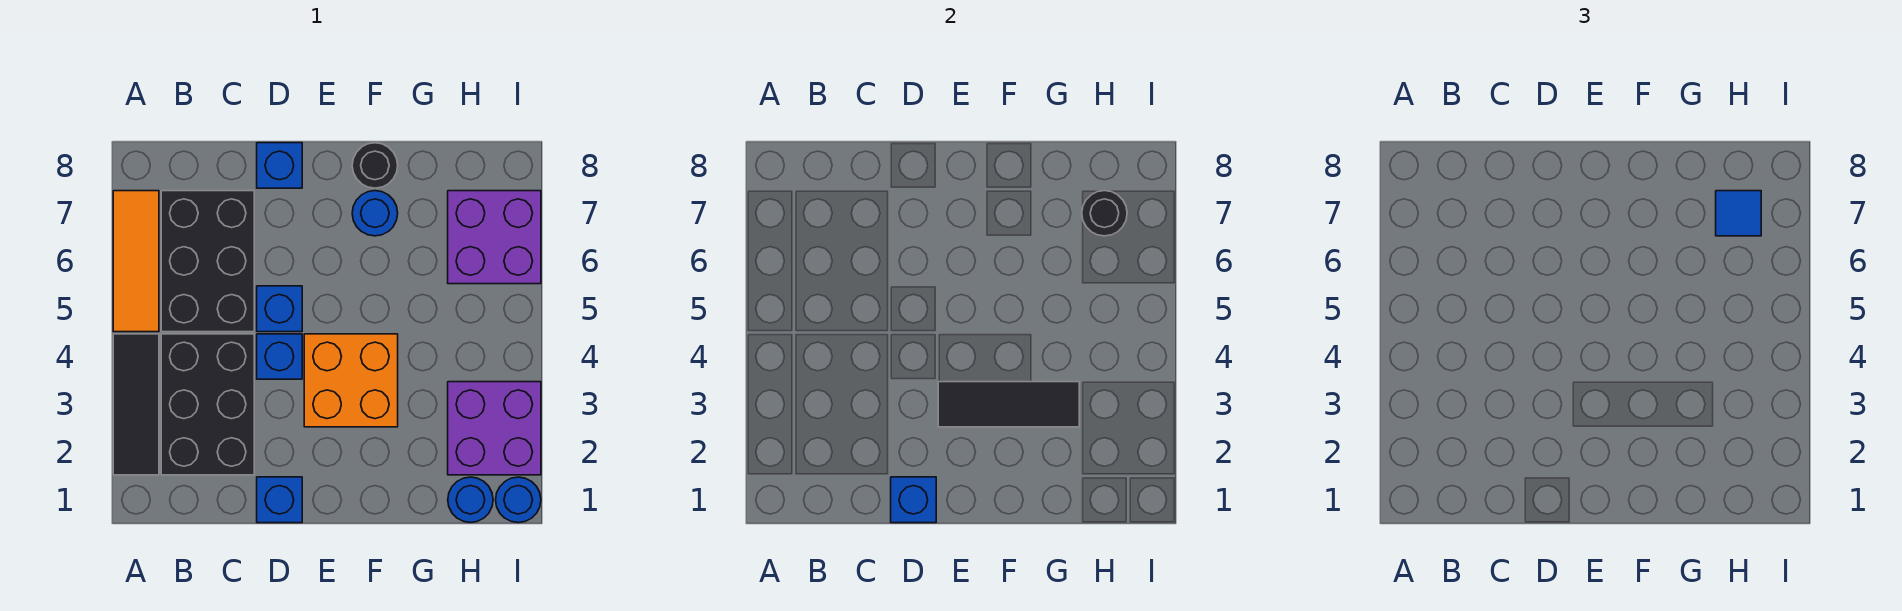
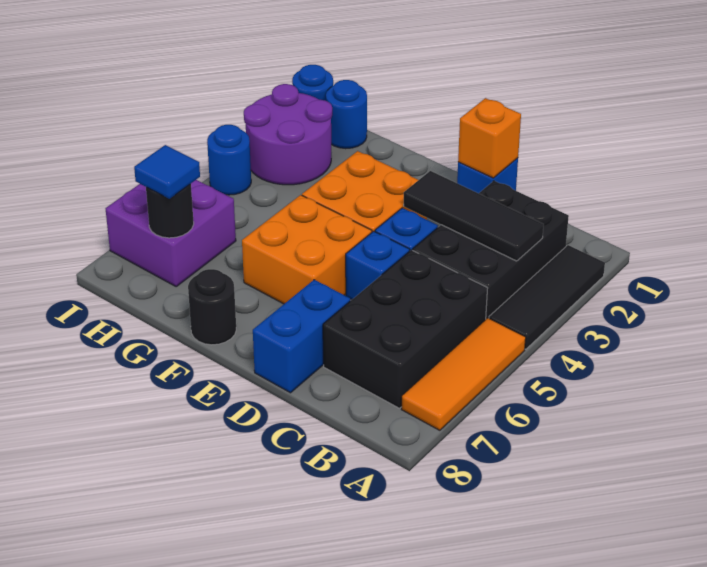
blue 1x1 brick [891,477,936,523] -> orange 1x1 brick [458,98,521,178]
blue 1x1 brick [257,143,302,188] -> blue 1x2 brick [253,280,350,393]
black 1x3 tile [938,382,1079,427] -> black 1x3 tile moved to [404,171,544,261]
none -> orange 2x2 brick [242,195,372,304]
blue 1x1 round brick [352,191,398,236] -> blue 1x1 round brick moved to [207,125,251,195]
purple 2x2 brick [448,382,541,475] -> purple 2x2 round brick [244,84,332,185]

